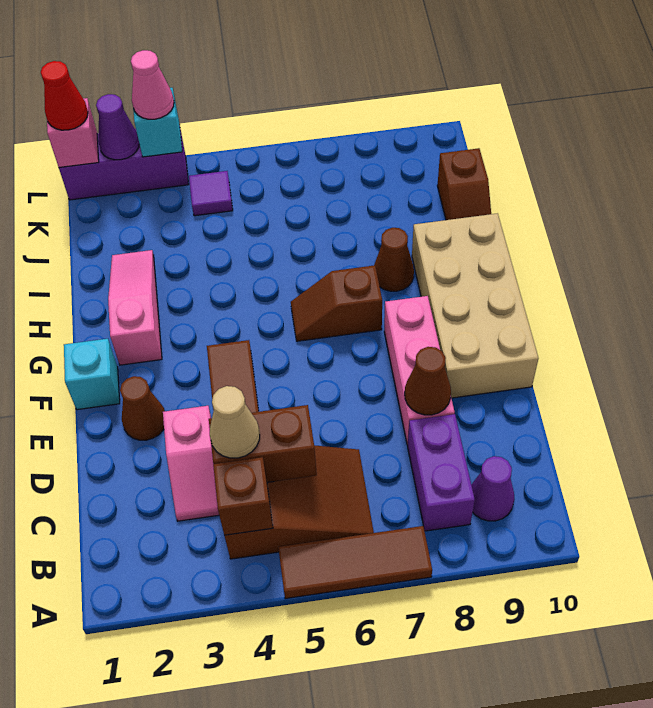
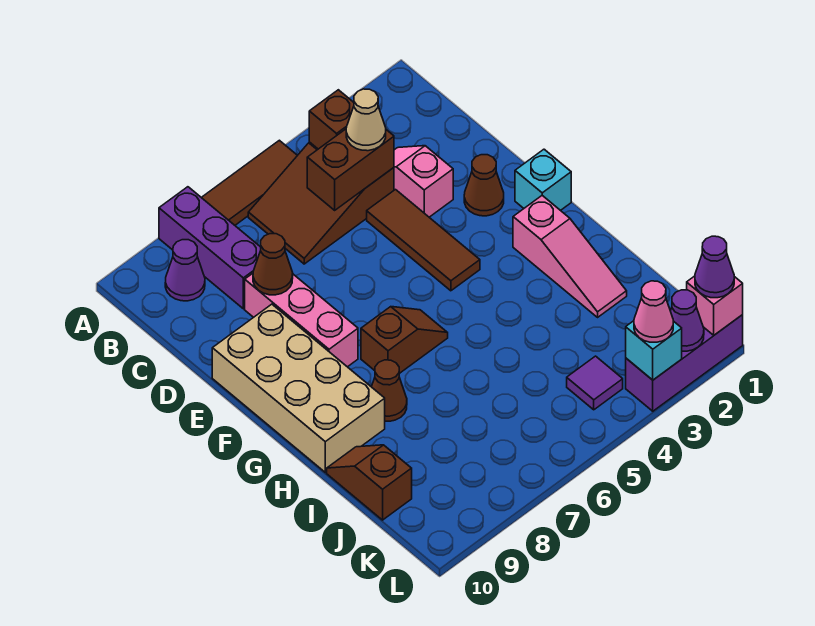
purple 1x2 brick [408,414,475,531] -> purple 1x3 brick [159,187,261,309]
red 1x1 cone [41,61,88,130] -> purple 1x1 cone [695,236,734,298]

